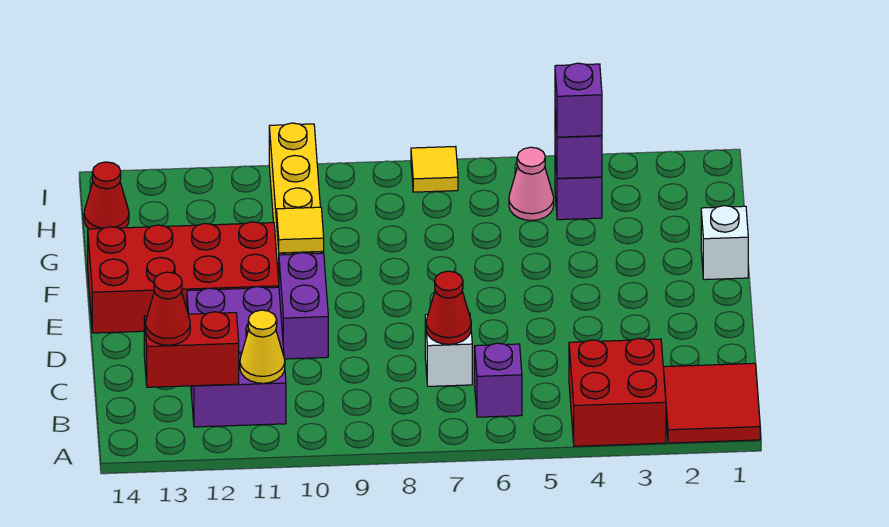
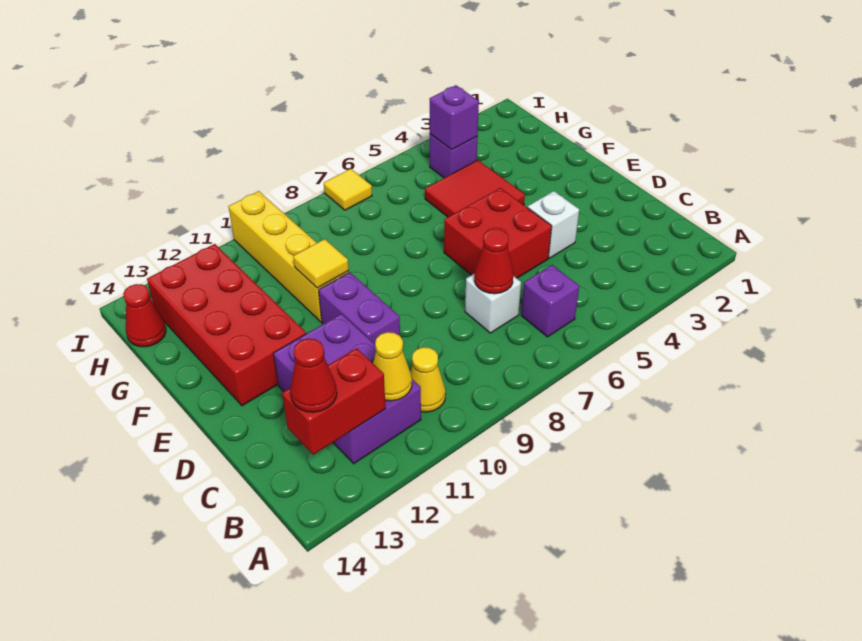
red 2x2 tile [663,363,760,443] -> red 2x2 tile moved to [425,160,525,217]
red 2x2 brick [569,338,666,446] -> red 2x2 brick moved to [444,188,552,278]
none -> yellow 1x1 cone [410,347,446,412]
red 2x4 brick [88,222,279,333] -> red 2x4 brick turned to [147,244,306,406]
white 1x1 brick [701,206,748,280] -> white 1x1 brick moved to [528,191,579,258]
purple 1x1 brick [555,63,602,137] -> none
pink 1x1 cone [509,147,554,221] -> none

